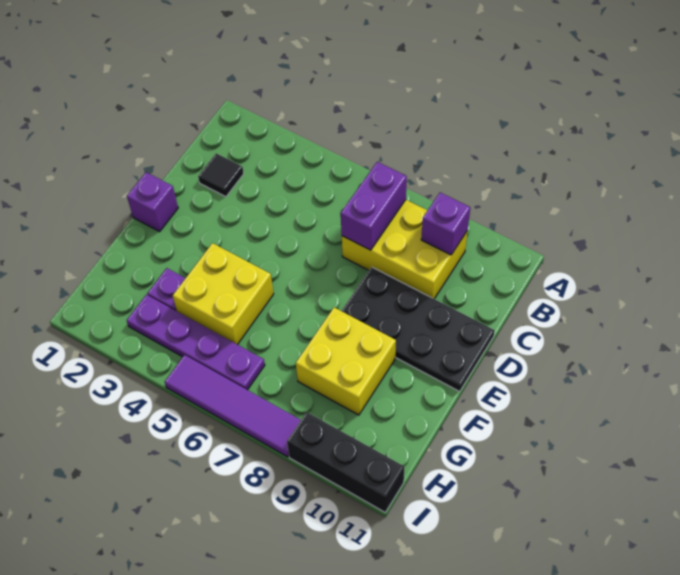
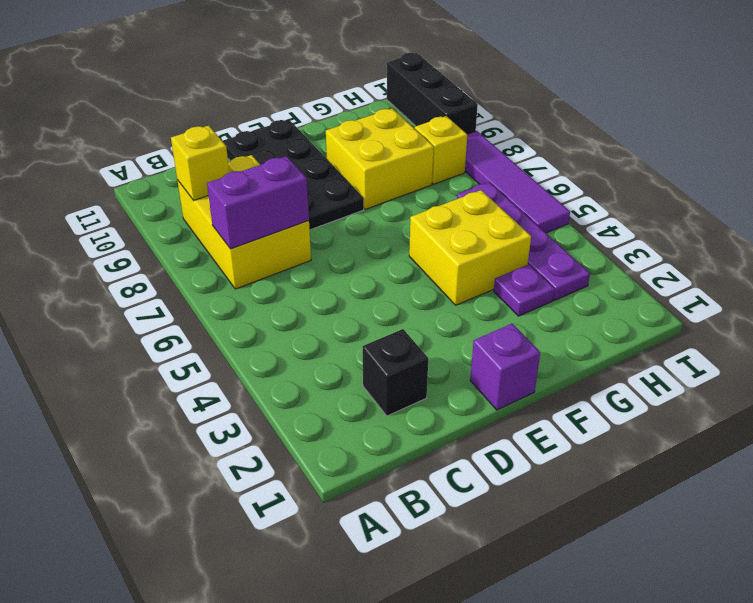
purple 1x1 brick [421,193,470,255] -> yellow 1x1 brick [171,126,229,200]
black 1x1 tile [198,153,244,197] -> black 1x1 brick [363,329,428,416]
none -> yellow 1x1 brick [415,116,467,184]

